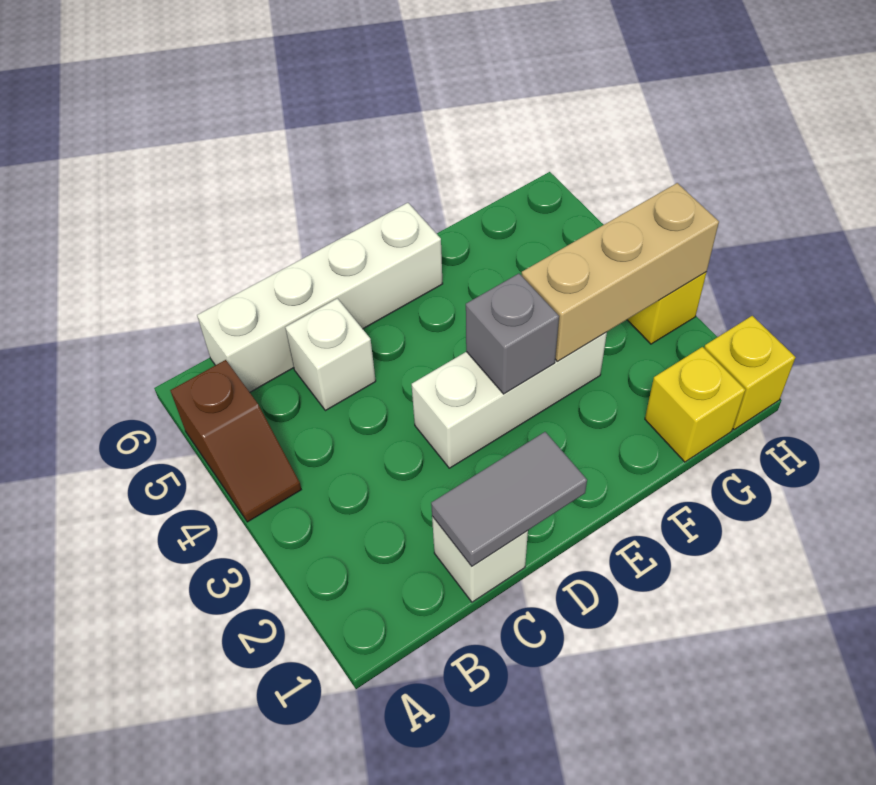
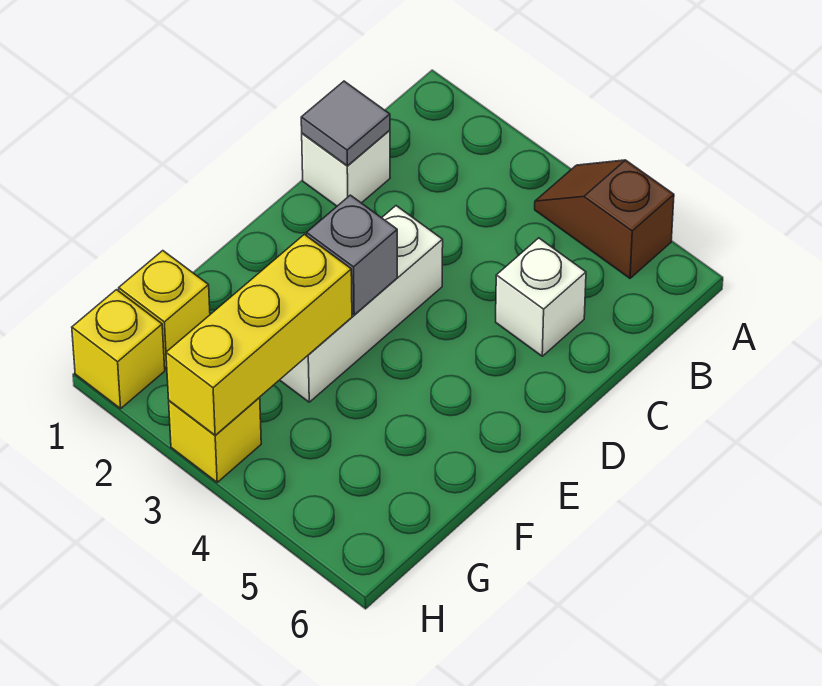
white 1x4 brick [197,203,443,392] -> none
grey 1x2 tile [431,432,587,566] -> grey 1x1 tile [301,81,390,166]
tan 1x3 brick [522,183,719,362] -> yellow 1x3 brick [166,234,352,435]

